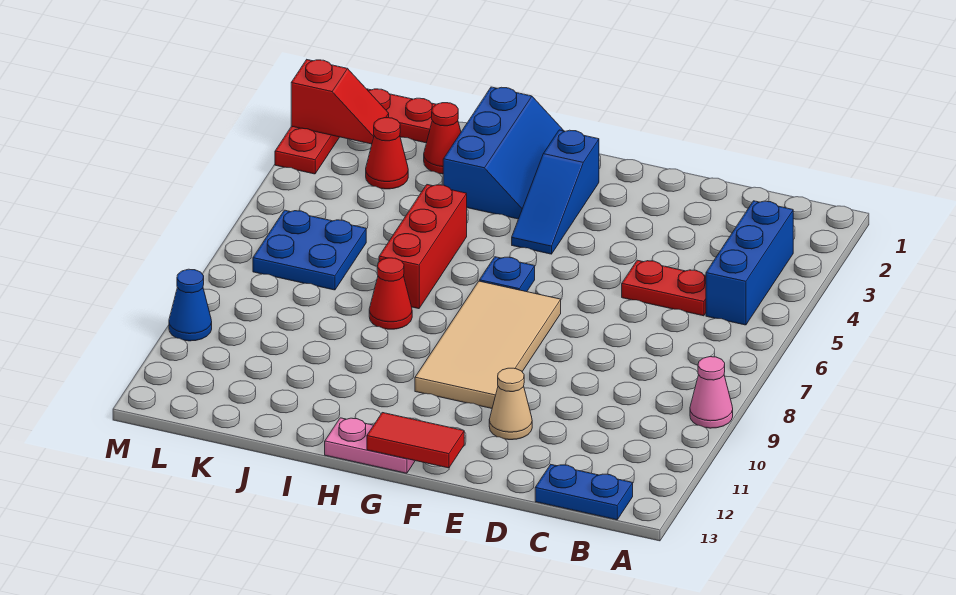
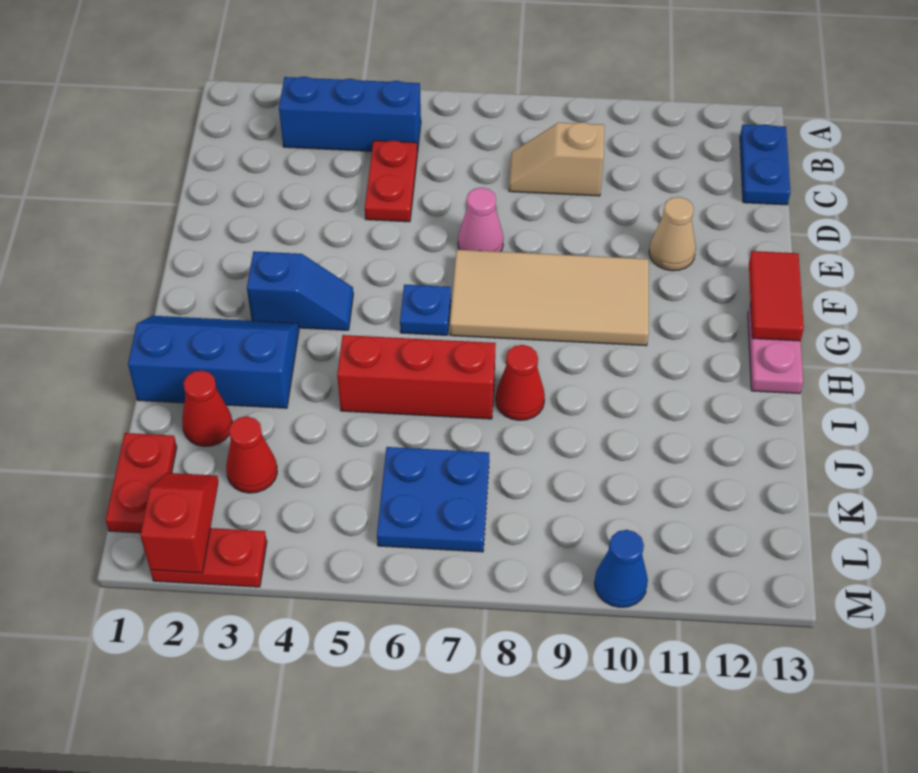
pink 1x1 cone [690,357,733,428] -> pink 1x1 cone moved to [458,188,503,252]
none -> tan 1x2 slope [509,122,604,196]
blue 1x3 slope [512,130,599,254] -> blue 1x2 slope [247,251,353,330]

